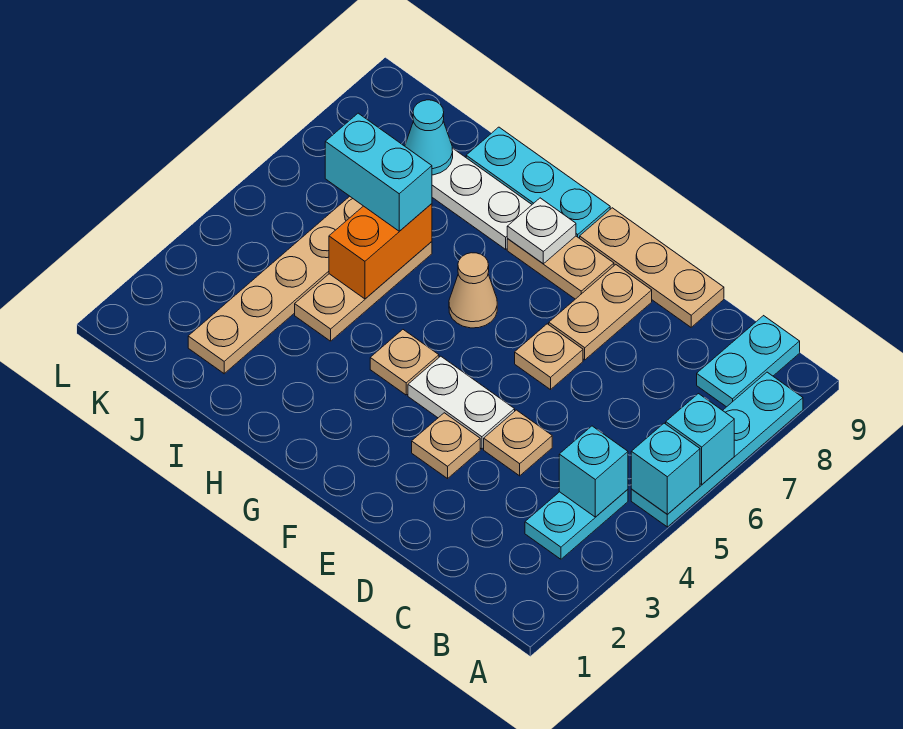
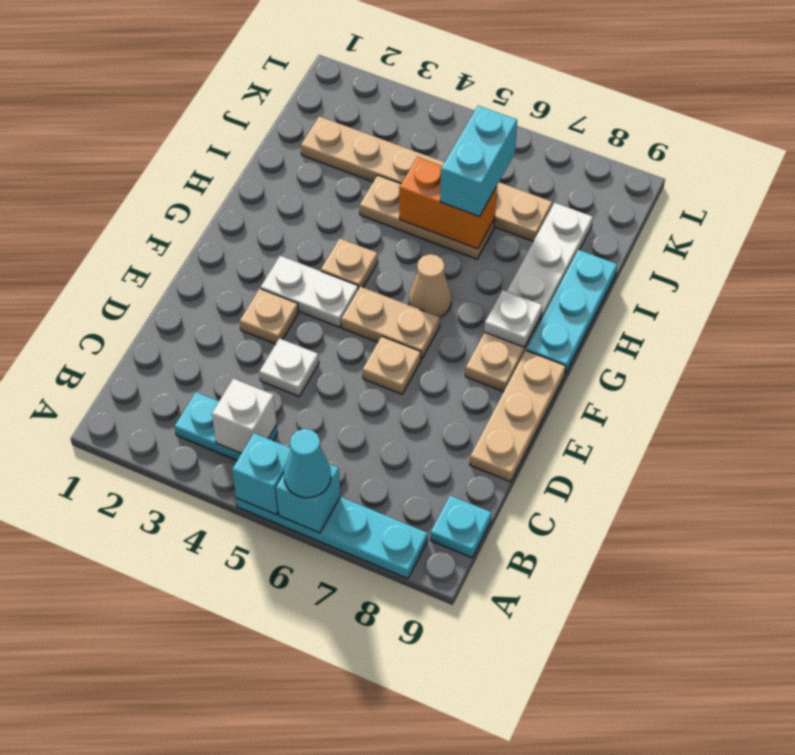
cyan 1x1 brick [559,426,628,517] -> white 1x1 brick [212,379,277,453]
cyan 1x2 plate [697,316,800,407] -> cyan 1x1 plate [431,496,492,558]
tan 1x1 plate [484,410,552,476] -> white 1x1 plate [259,338,319,396]
white 1x2 plate [408,356,515,449] -> white 1x2 plate turned to [261,256,358,327]
tan 1x2 plate [549,265,652,360] -> tan 1x2 plate moved to [341,287,440,359]
cyan 1x1 cone [405,100,453,175] -> cyan 1x1 cone moved to [284,429,331,498]

